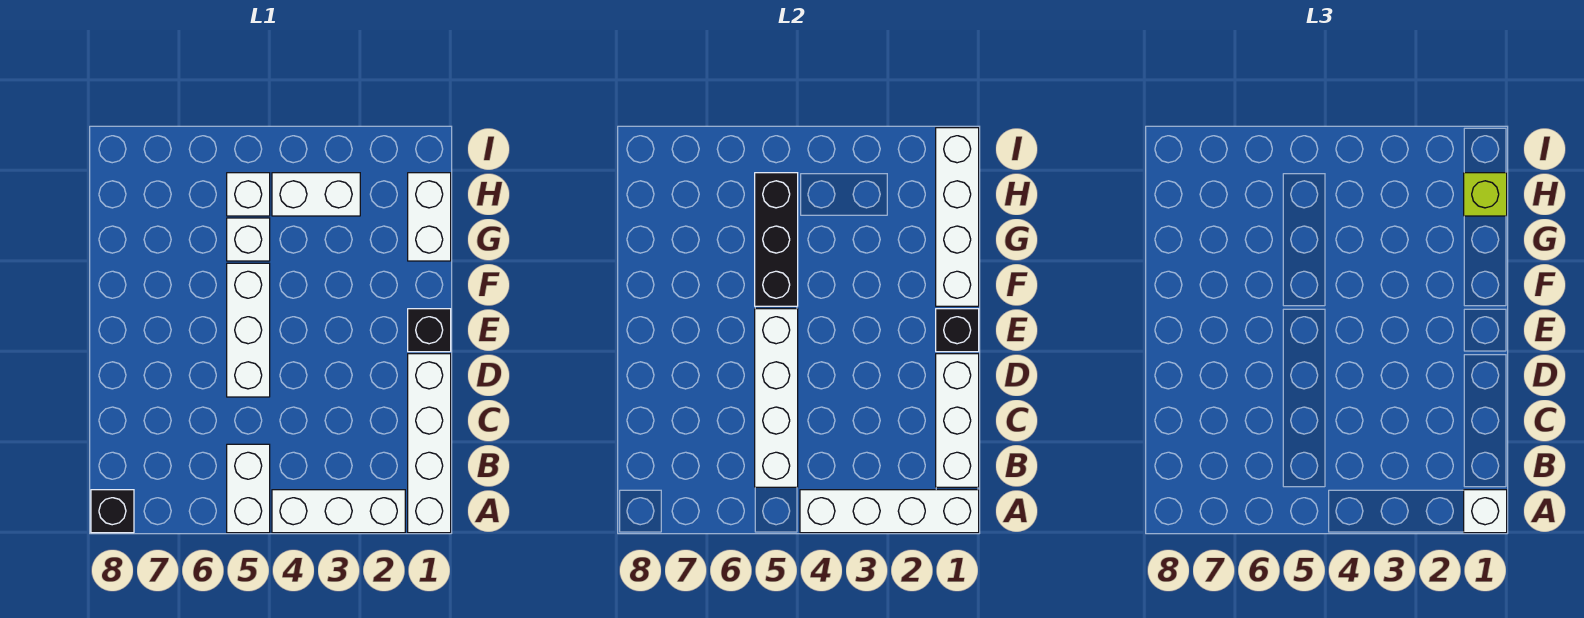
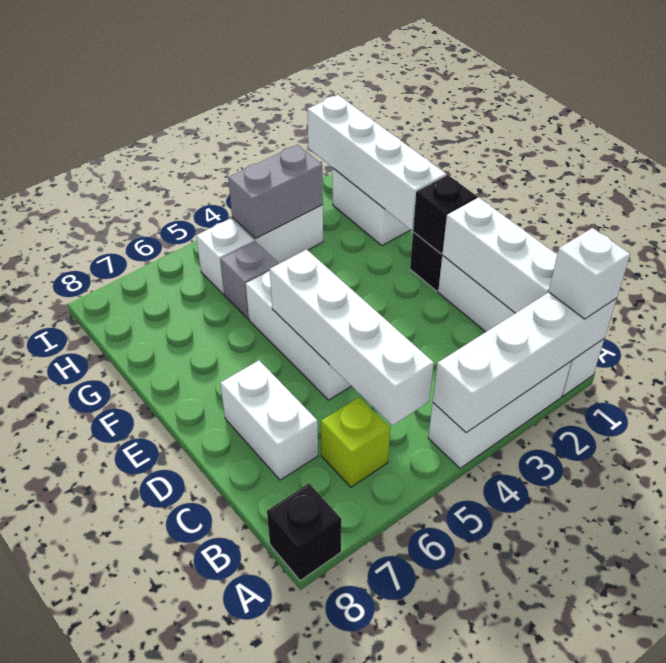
white 1x2 brick [227,444,270,533] -> white 1x2 brick moved to [220,360,318,480]
black 1x3 brick [755,173,798,306] -> none
white 1x1 brick [227,218,270,261] -> grey 1x1 brick [220,241,279,319]
lime 1x1 brick [1464,173,1507,216] -> lime 1x1 brick moved to [321,397,390,487]
none -> grey 1x2 brick [228,145,323,239]

